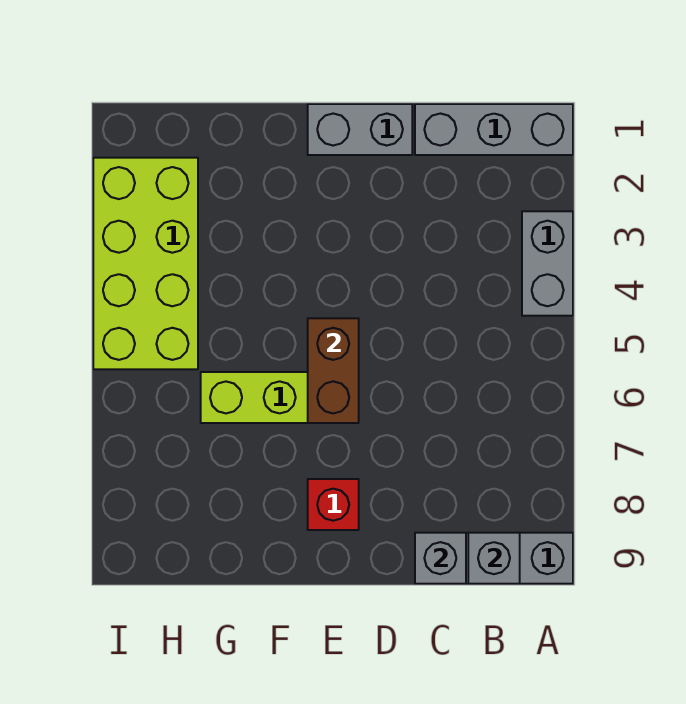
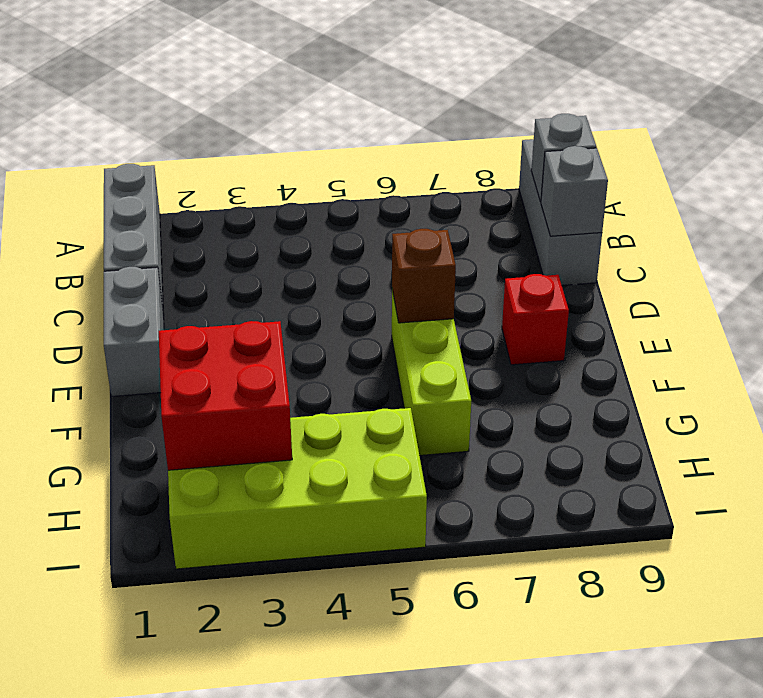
grey 1x2 brick [522,211,573,316] -> none
brown 1x2 brick [308,318,359,423] -> brown 1x1 brick [392,229,456,323]
none -> red 2x2 brick [159,321,292,470]

